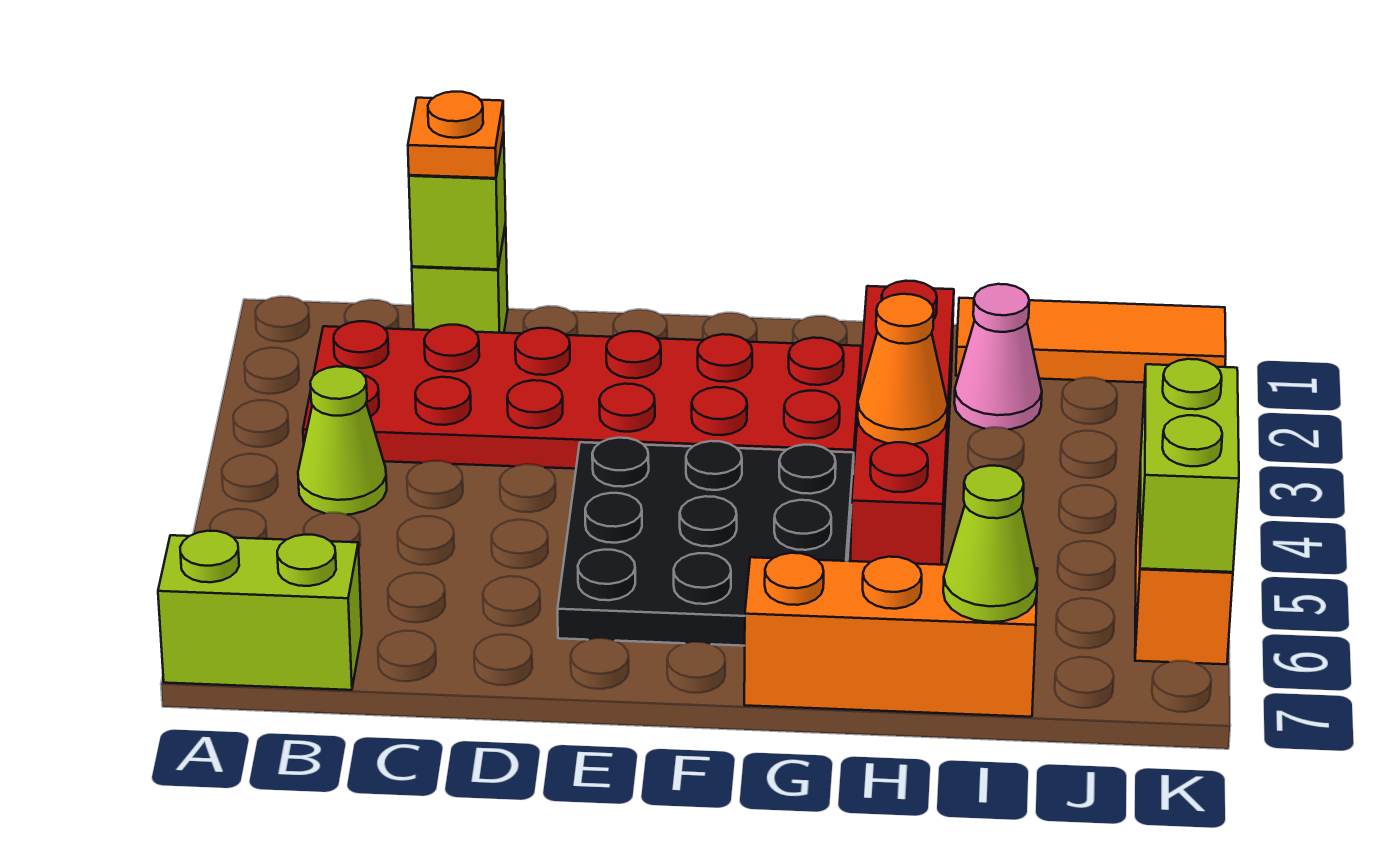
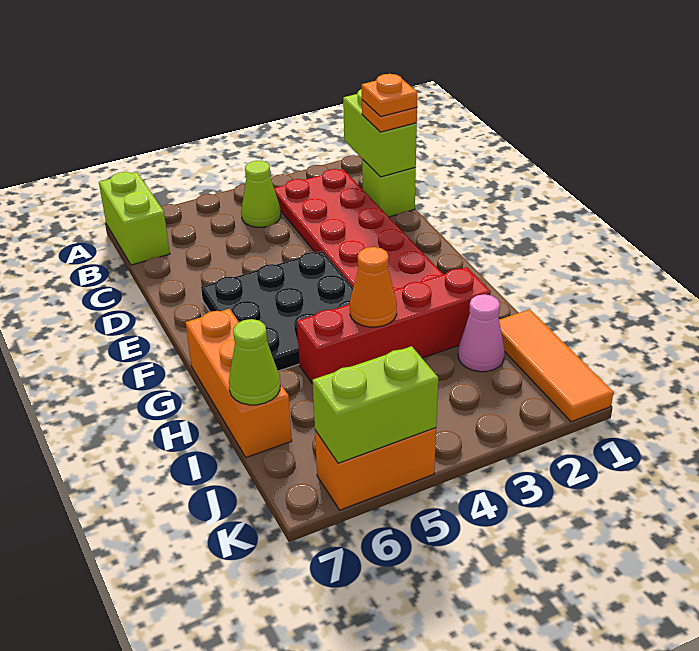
lime 1x1 brick [409,133,506,269] -> lime 1x2 brick [343,89,417,177]
none -> orange 1x1 plate [362,74,418,117]

